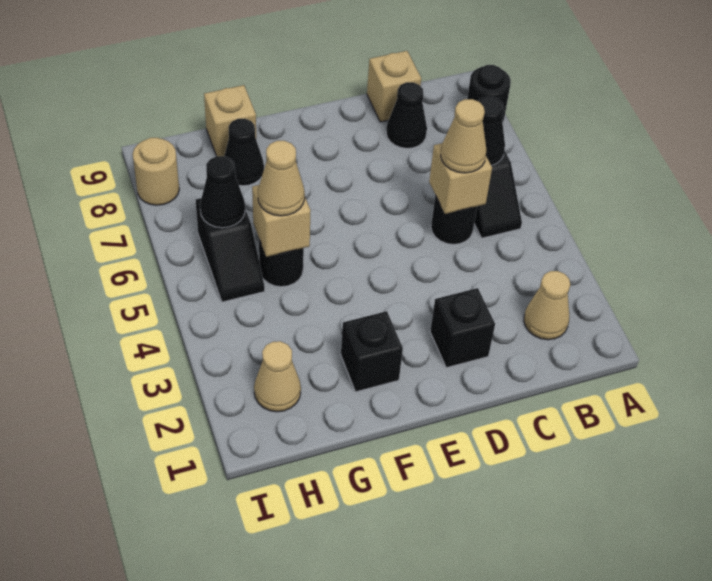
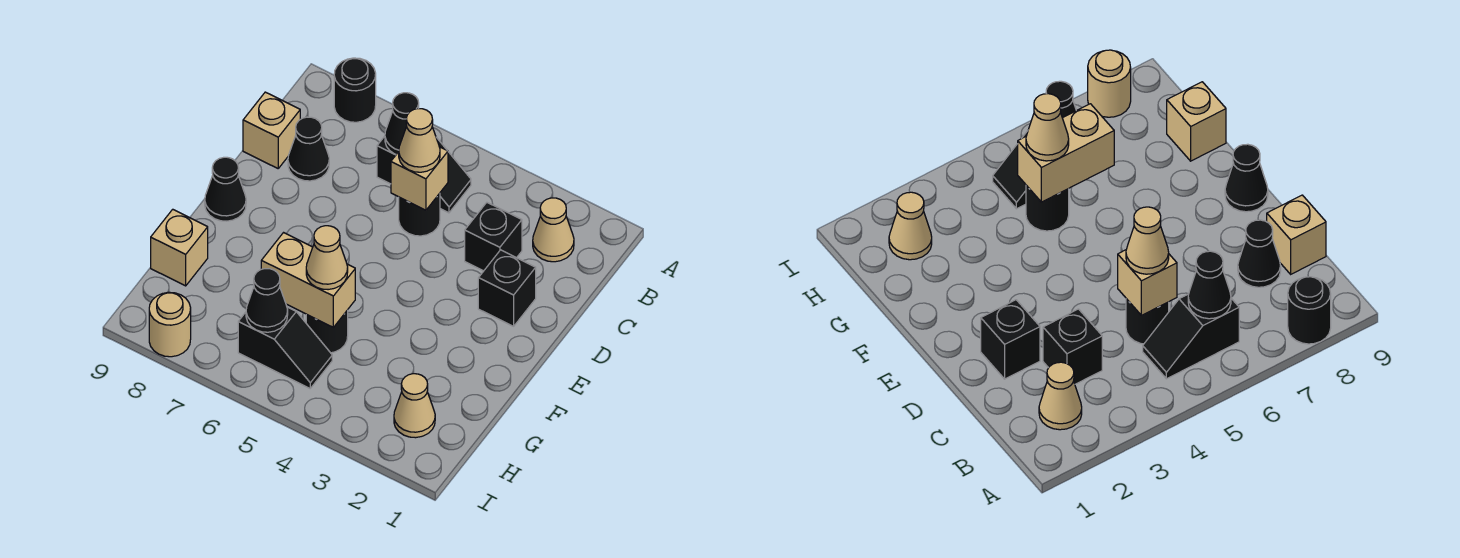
black 1x1 brick [341,311,403,392] -> black 1x1 brick moved to [465,203,522,271]
tan 1x1 brick [252,185,311,257] -> tan 1x2 brick [261,233,355,327]
black 1x1 cone [224,119,264,186] -> black 1x1 cone moved to [205,157,246,221]

